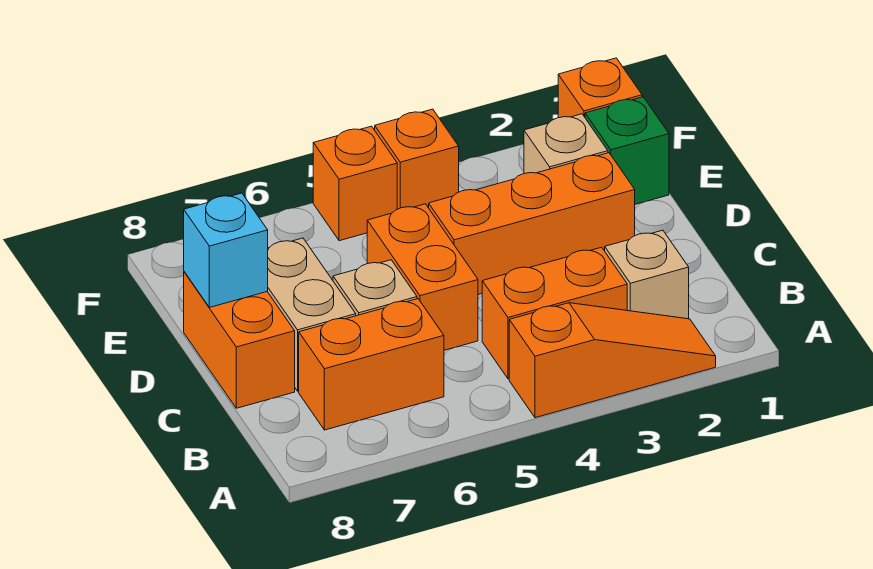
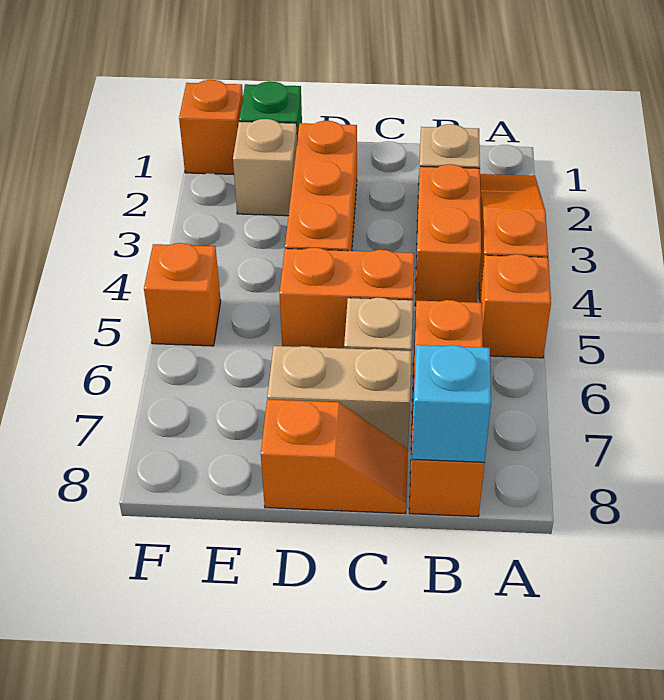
orange 1x2 brick [299,299,444,430] -> orange 1x3 brick [409,300,485,517]
orange 1x2 brick [184,272,295,408] -> orange 1x2 slope [261,399,408,514]
cyan 1x1 brick [184,193,268,308] -> cyan 1x1 brick moved to [412,345,491,462]
orange 1x1 brick [375,109,459,209] -> orange 1x1 brick moved to [480,254,551,358]

